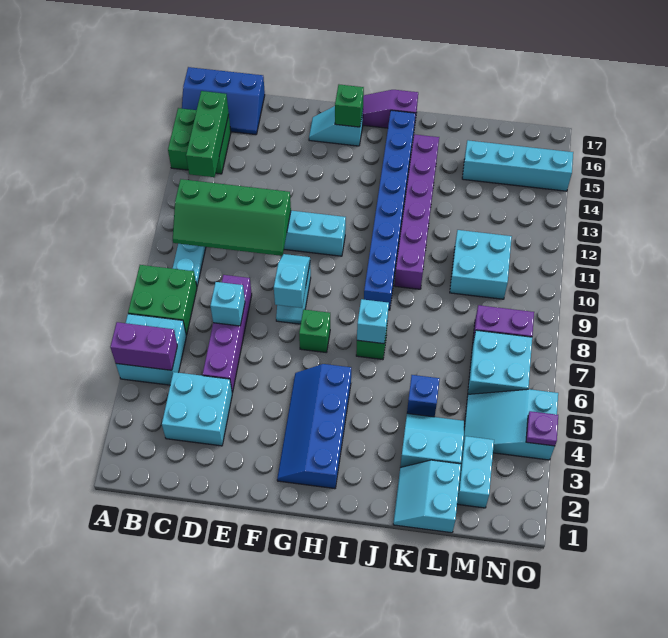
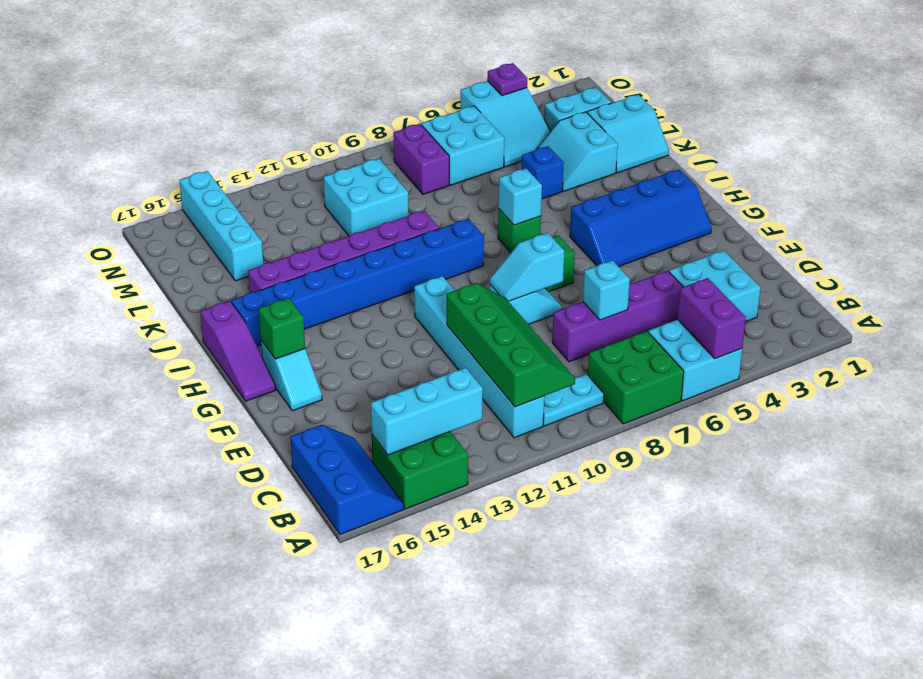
green 1x3 brick [186,91,229,177] -> cyan 1x3 brick [371,368,483,455]

